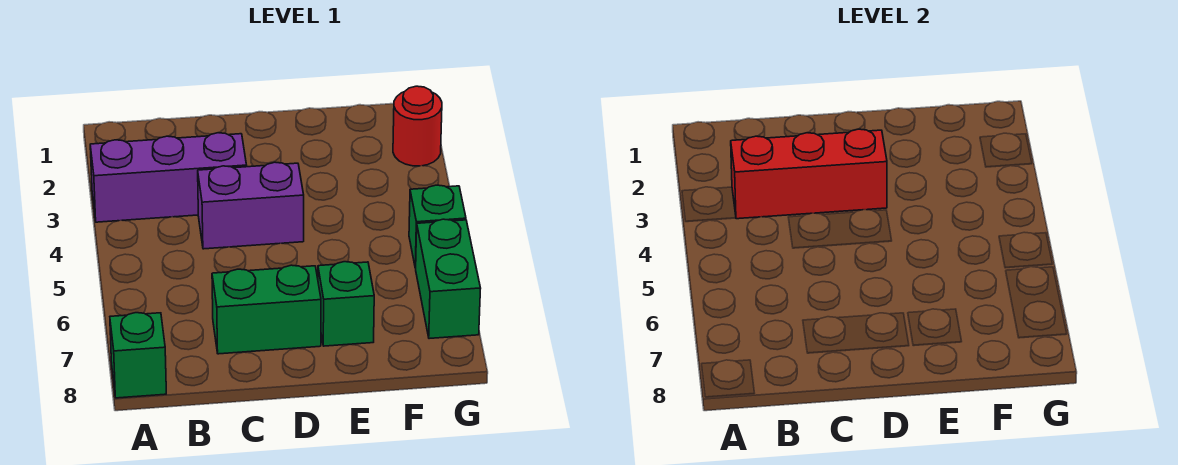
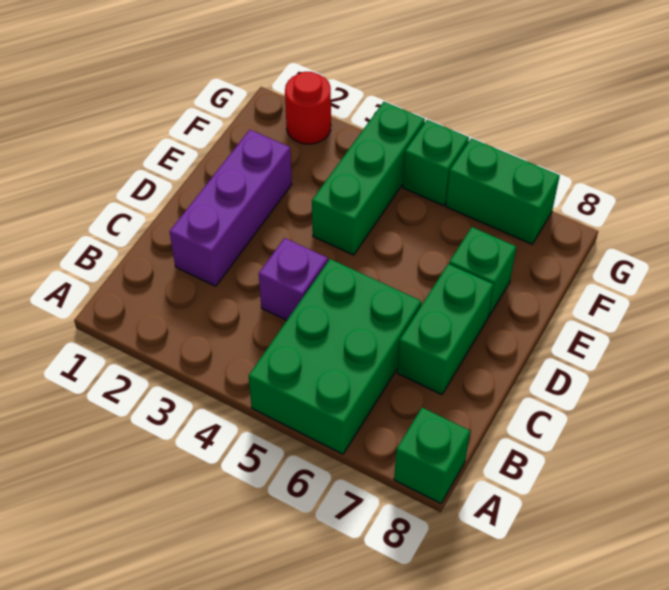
purple 1x3 brick [90,133,247,222] -> purple 1x3 brick moved to [170,130,292,286]
none -> green 2x3 brick [248,259,421,454]
red 1x3 brick [731,129,887,219] -> none
purple 1x2 brick [198,162,304,249] -> purple 1x1 brick [259,238,328,320]
none -> green 1x3 brick [312,102,425,255]

